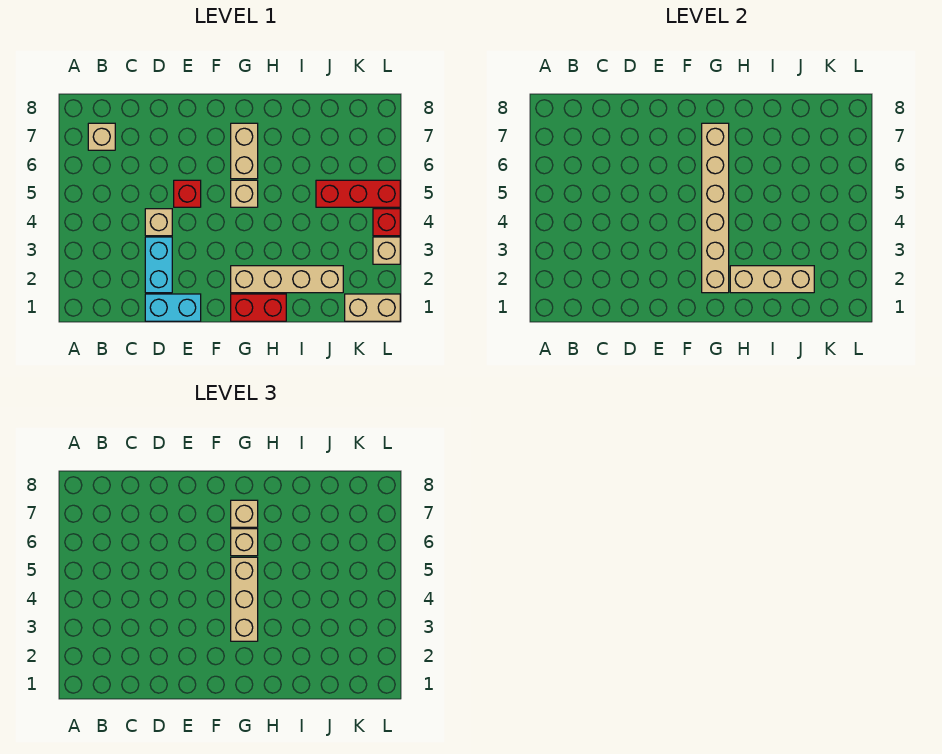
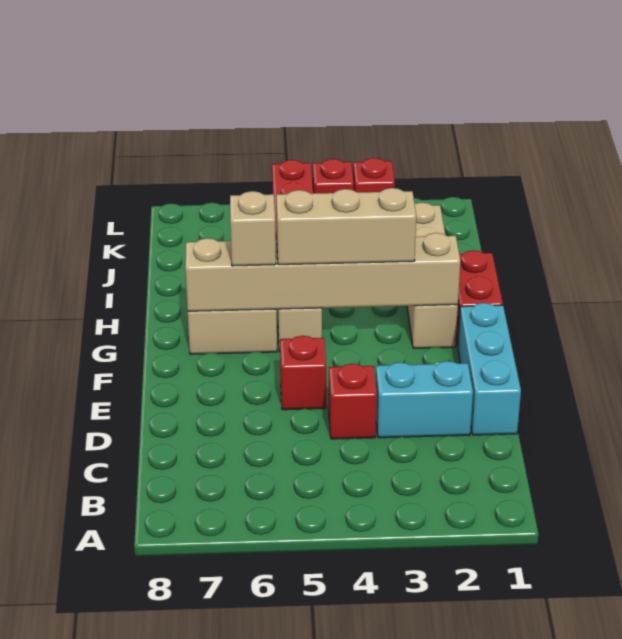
tan 1x1 brick [88,123,115,150] -> none
cyan 1x2 brick [145,294,201,321] -> cyan 1x3 brick [458,303,521,435]
tan 1x1 brick [145,209,172,236] -> red 1x1 brick [328,364,377,439]
tan 1x1 brick [231,500,258,527] -> none
tan 1x3 brick [730,266,814,293] -> none
tan 1x2 brick [345,294,400,321] -> none
tan 1x1 brick [373,237,400,264] -> red 1x1 brick [353,158,395,192]

